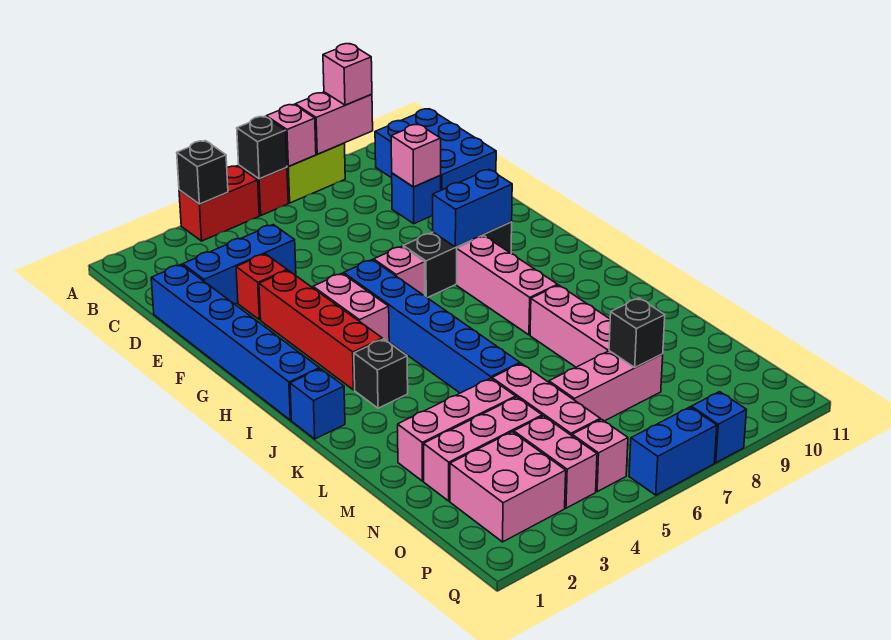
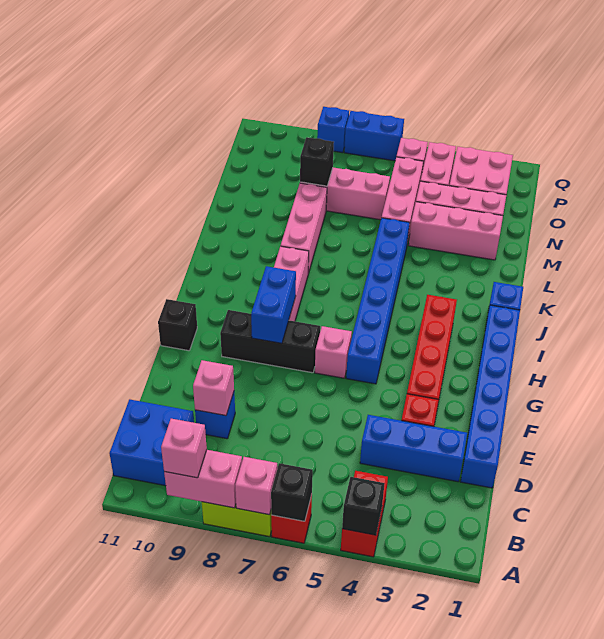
red 1x2 brick [179,166,259,241] -> red 1x2 brick turned to [341,471,388,557]
blue 2x3 brick [375,109,496,190] -> blue 2x2 brick [109,399,194,486]
pink 1x2 brick [313,273,389,343] -> none
blue 1x2 brick [433,169,512,247] -> blue 1x2 brick turned to [251,266,296,343]
black 1x1 brick [354,339,408,408] -> black 1x1 brick moved to [158,299,197,351]

